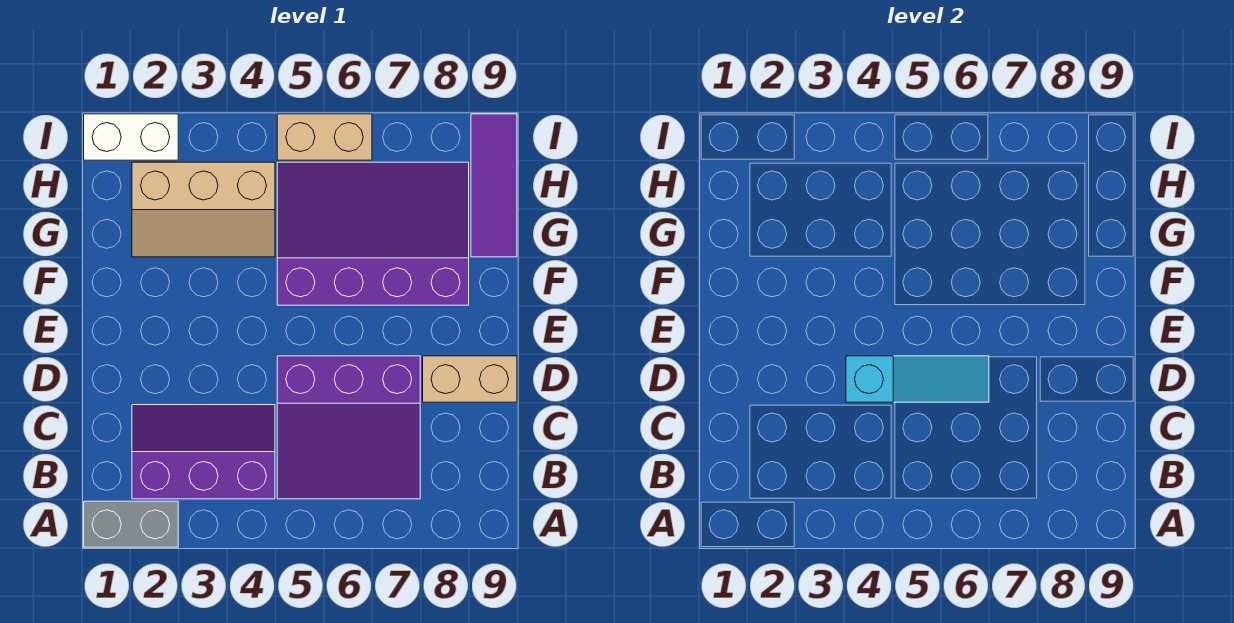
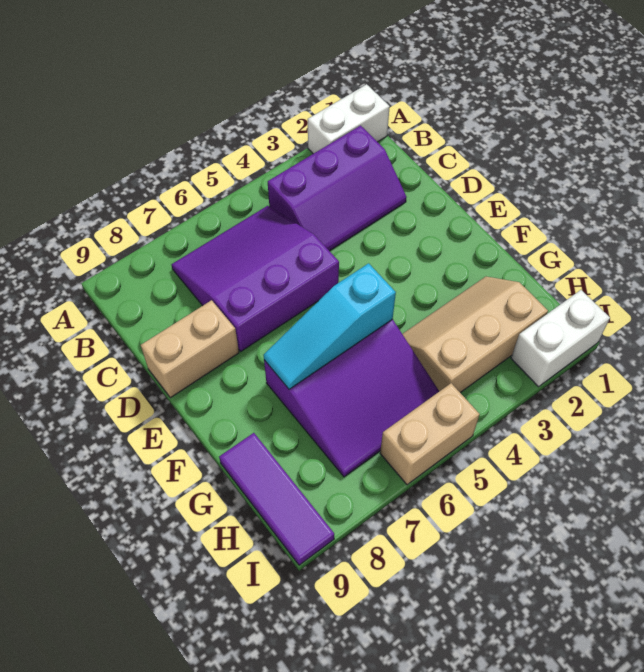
grey 1x2 brick [84,501,178,547] -> white 1x2 brick [308,84,390,154]
cyan 1x3 slope [846,356,989,402] -> cyan 1x3 slope moved to [264,263,396,389]
purple 3x4 slope [277,162,469,305] -> purple 3x3 slope [264,319,439,477]

